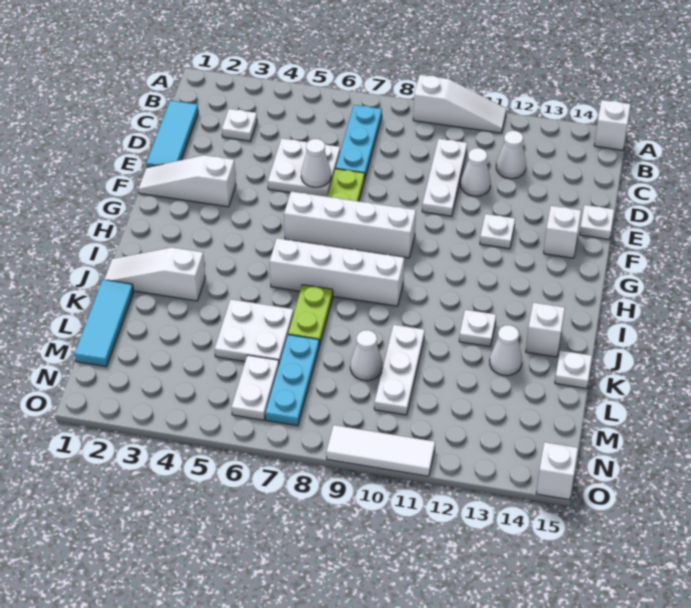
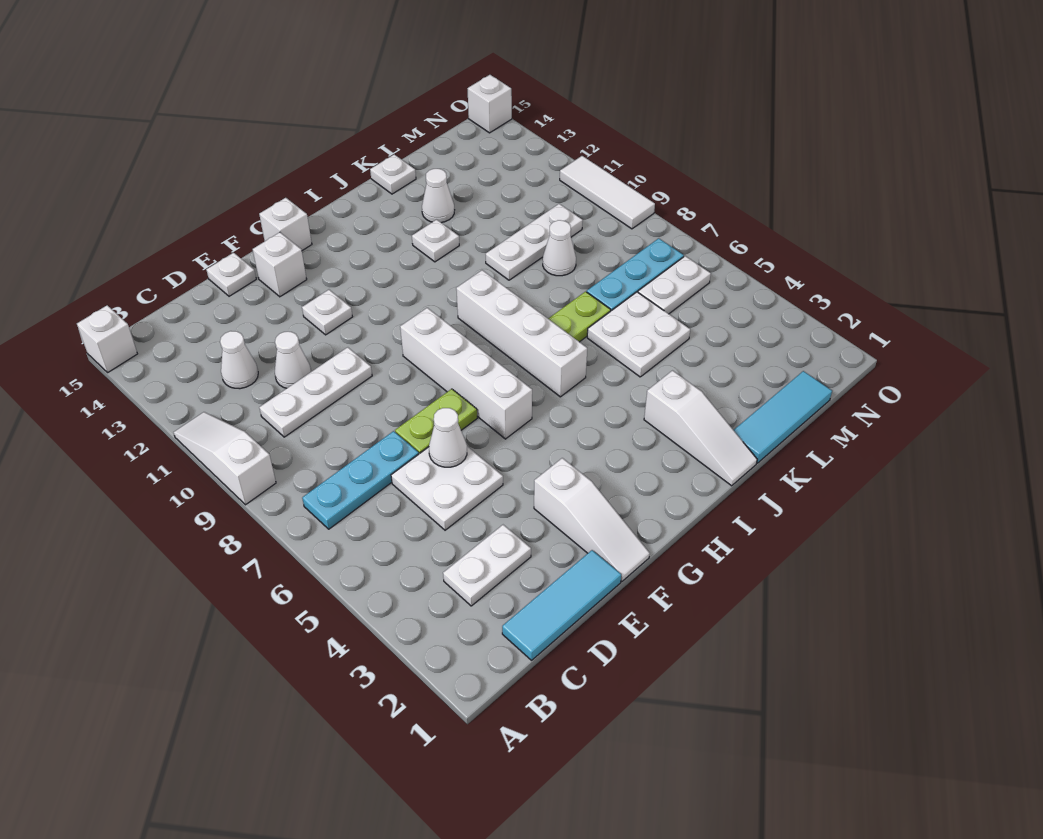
white 1x1 plate [222,109,257,141] -> white 1x2 plate [443,525,531,606]
white 1x1 brick [526,303,565,357] -> white 1x1 brick moved to [259,198,312,251]

